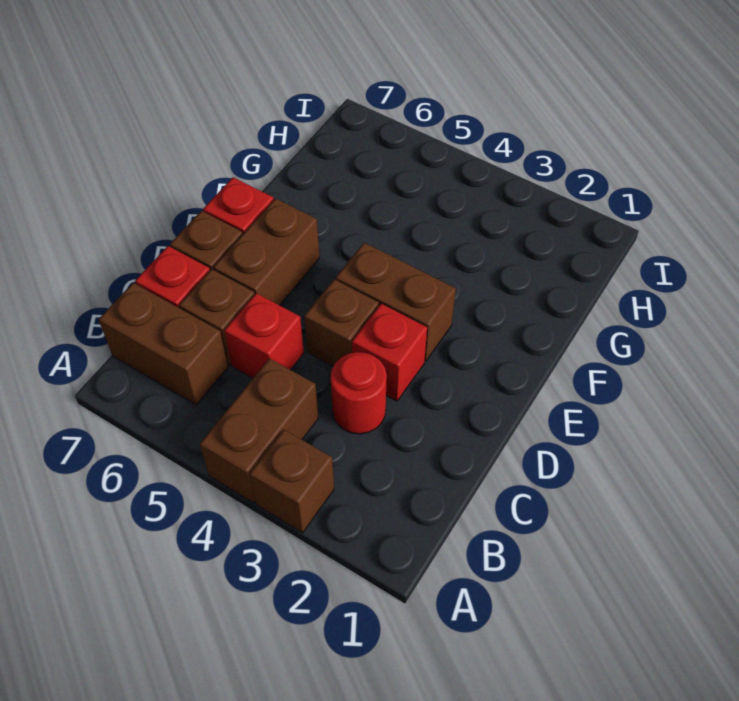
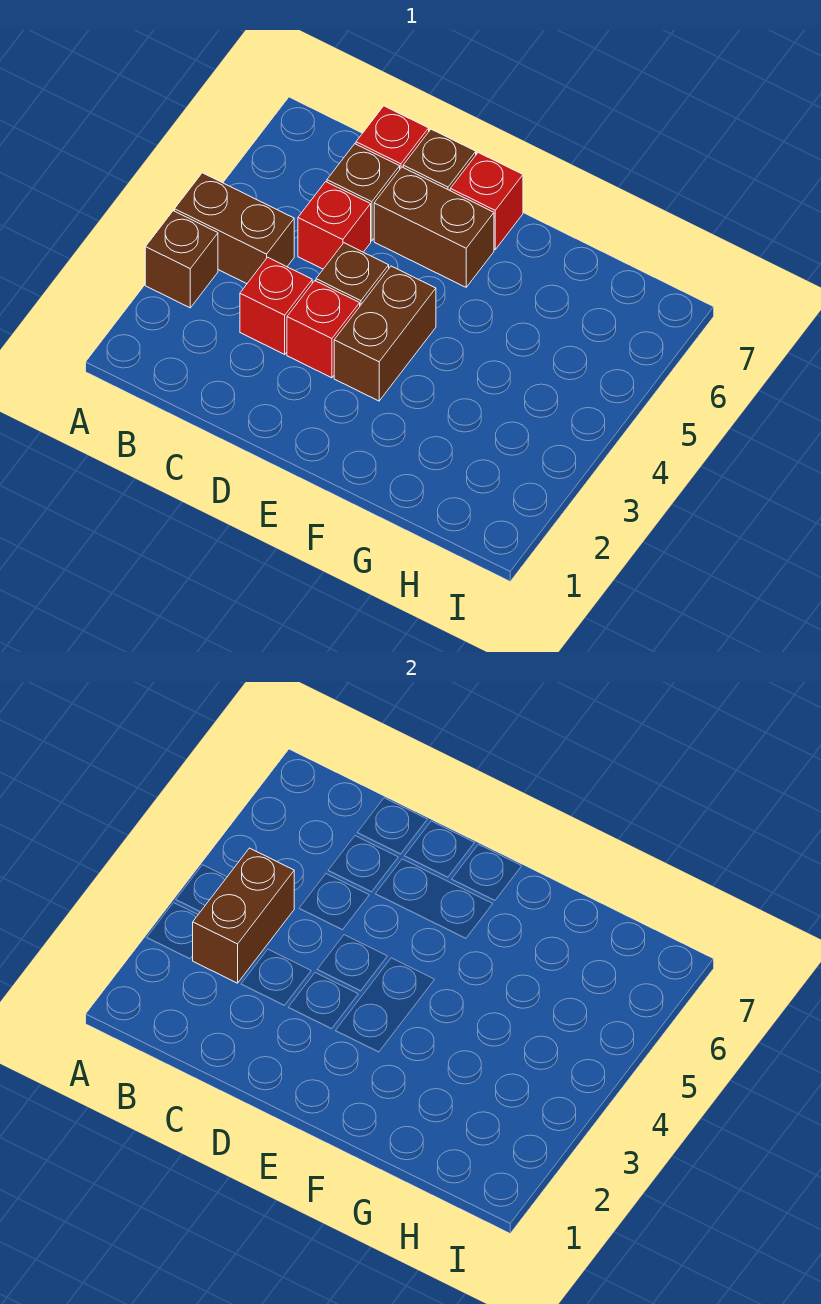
brown 1x2 brick [99,283,228,405] -> brown 1x2 brick moved to [193,848,294,983]
red 1x1 round brick [330,352,387,434] -> red 1x1 brick [240,257,312,354]

